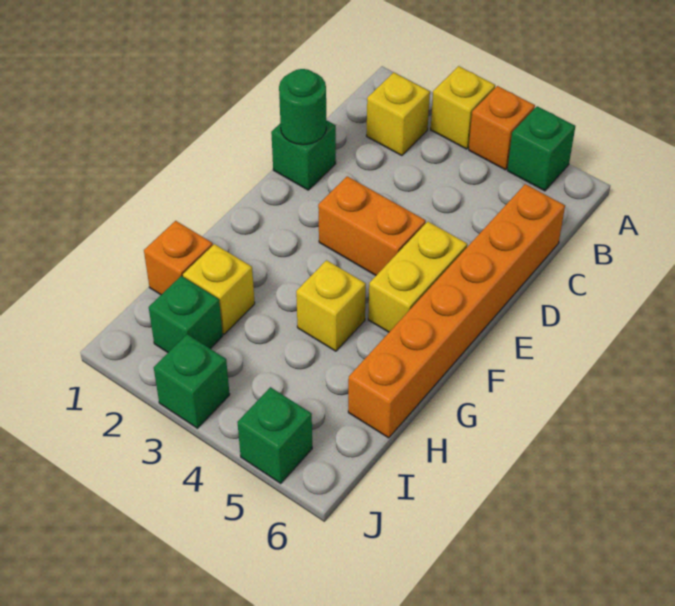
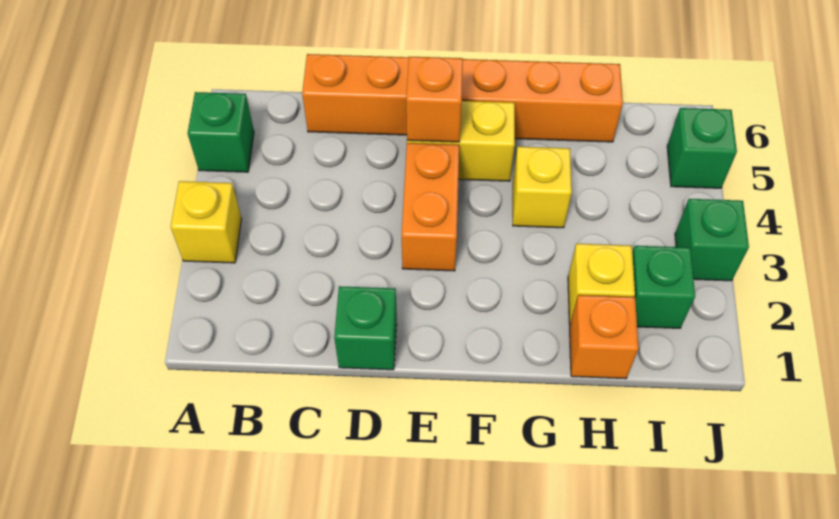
orange 1x1 brick [469,86,535,170] -> orange 1x1 brick moved to [406,57,463,142]
yellow 1x1 brick [367,72,430,156] -> none
green 1x1 round brick [279,69,326,145] -> none

